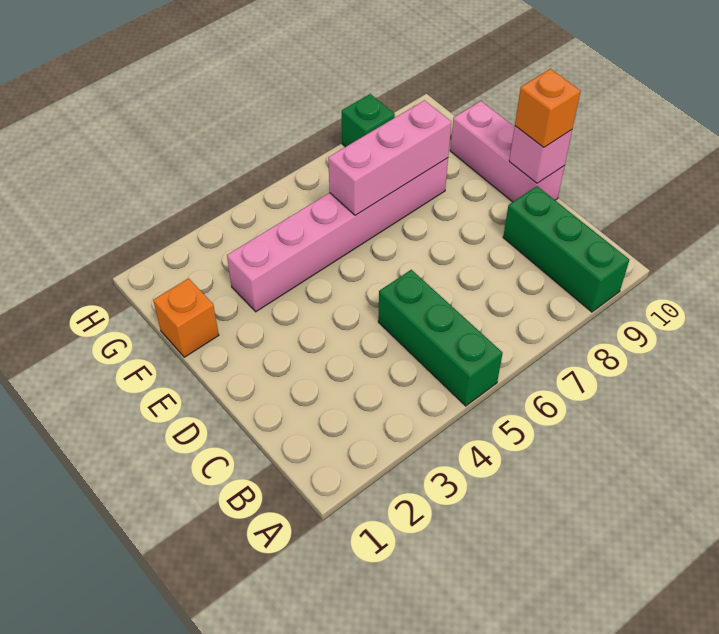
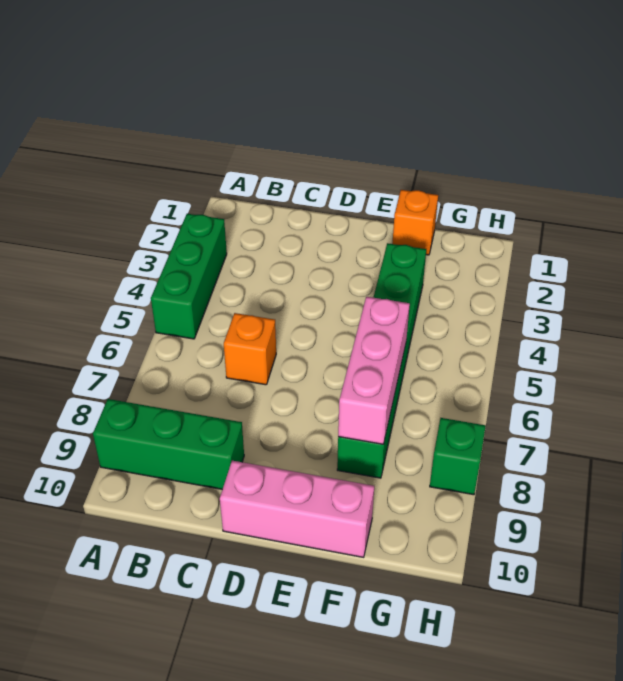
green 1x3 brick [378,270,503,406] -> green 1x3 brick turned to [151,214,227,339]
pink 1x1 brick [509,126,572,183] -> none
orange 1x1 brick [515,69,581,147] -> orange 1x1 brick moved to [224,313,276,385]
pink 1x6 brick [227,158,448,312] -> green 1x6 brick [337,243,426,478]

